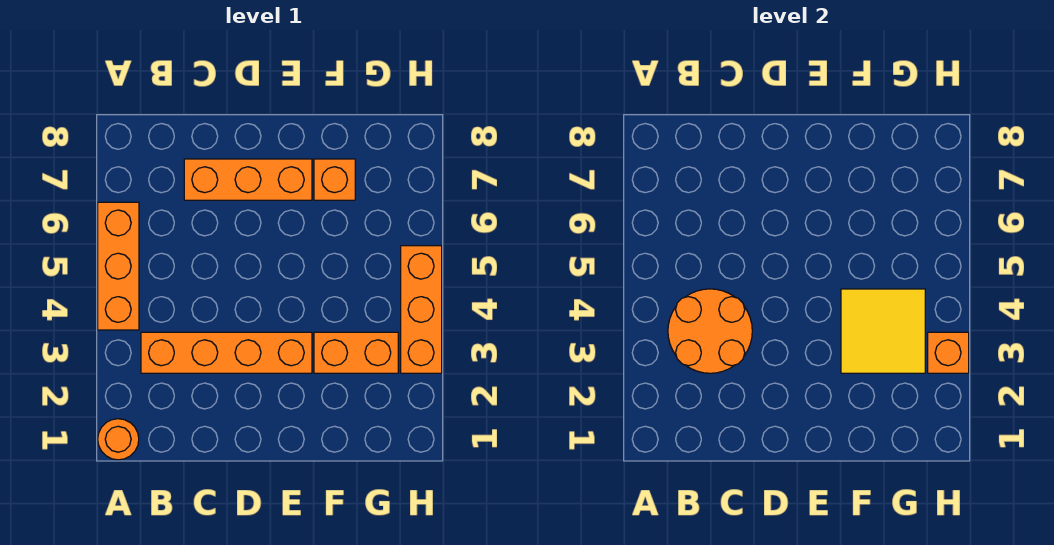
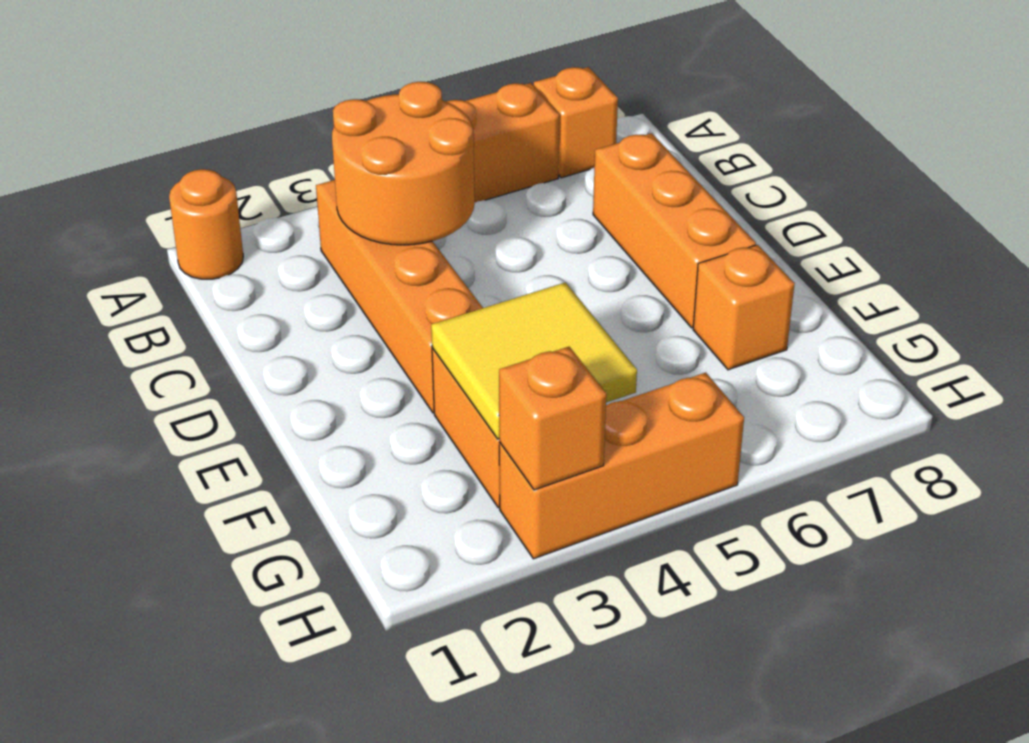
none -> orange 1x1 brick [534,67,618,178]

